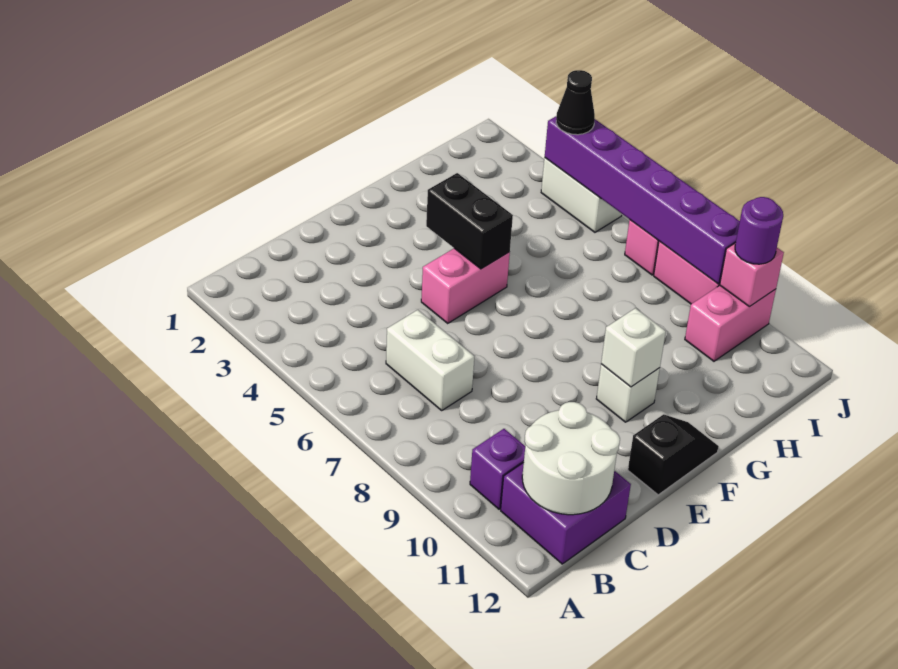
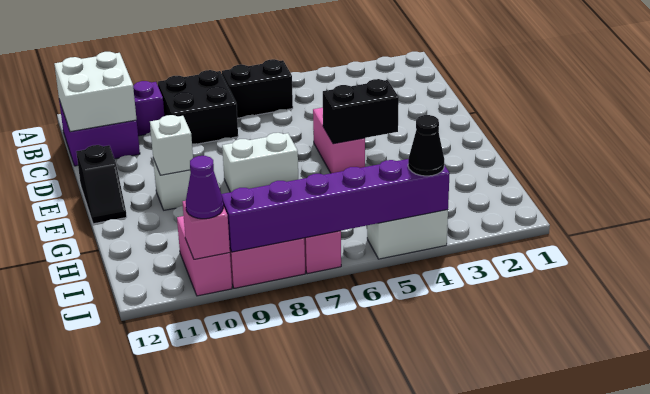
none -> black 1x2 brick [222,59,293,118]
none -> black 2x2 brick [158,70,238,144]
white 2x2 round brick [522,402,620,515] -> white 2x2 brick [55,52,137,132]
white 1x2 brick [386,310,474,410] -> white 1x2 brick moved to [222,133,298,192]
purple 1x1 round brick [735,197,783,264] -> purple 1x1 cone [186,156,223,219]

